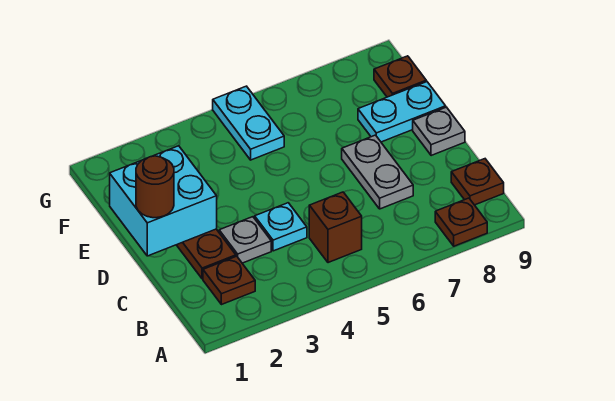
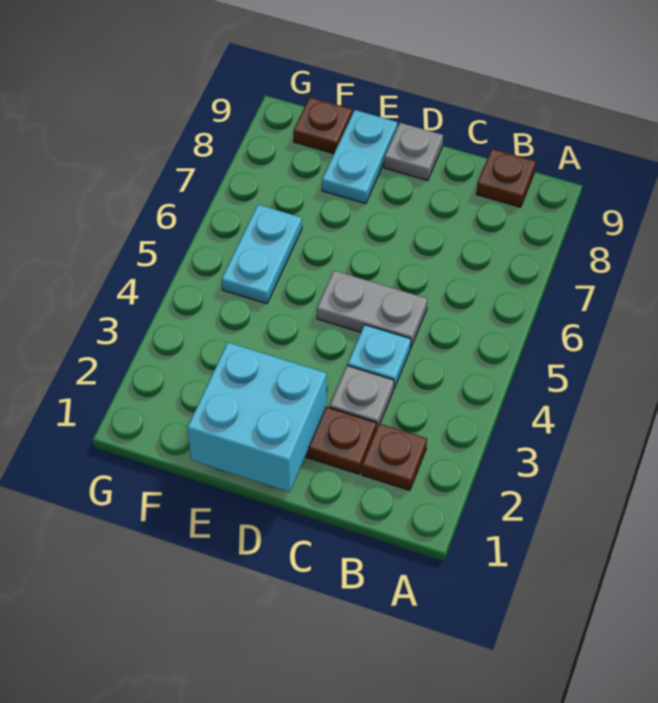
brown 1x1 plate [435,198,487,246] -> none
brown 1x1 brick [309,192,362,263] -> none
grey 1x2 plate [342,135,413,209] -> grey 1x2 plate moved to [317,271,427,348]
brown 1x1 round brick [136,156,174,218] -> none
cyan 1x2 plate [213,86,284,160] -> cyan 1x2 plate turned to [222,205,302,304]

